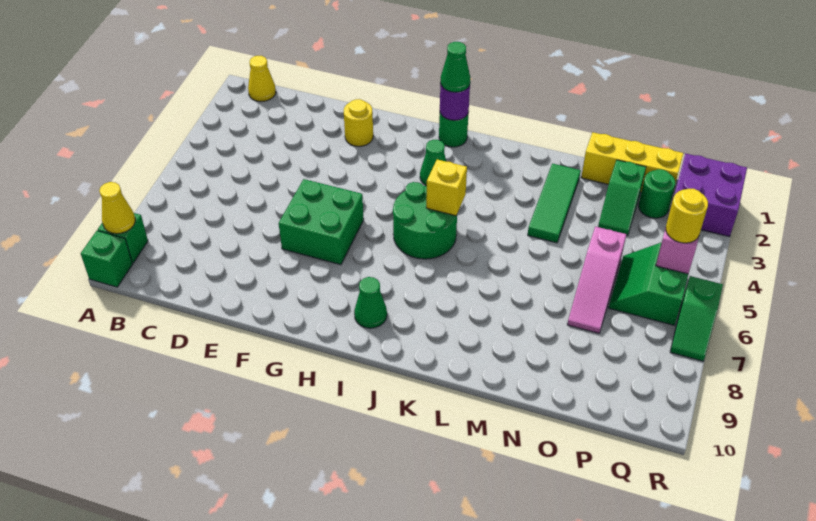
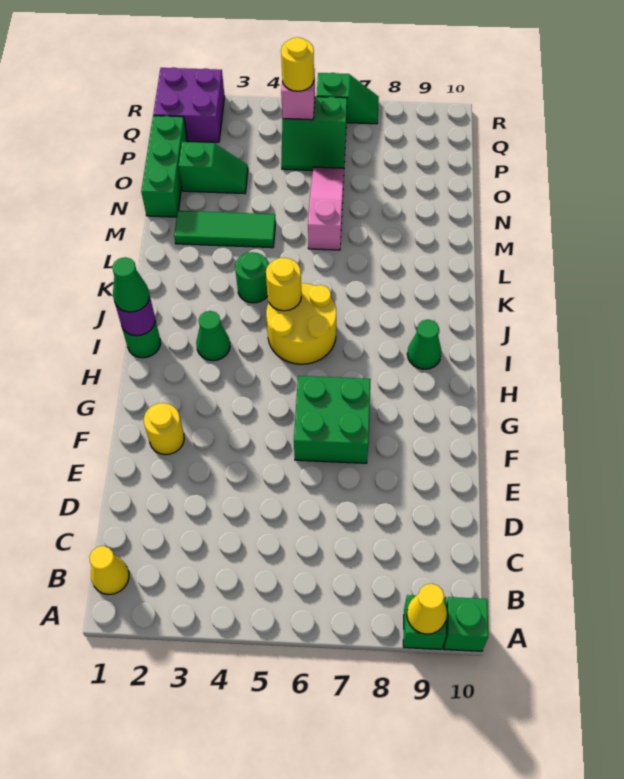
green 2x2 round brick [393,182,457,259] -> yellow 2x2 round brick [266,283,336,364]
yellow 1x1 brick [426,160,467,216] -> yellow 1x1 round brick [266,258,301,311]
yellow 1x3 brick [581,132,683,192] -> green 1x3 brick [141,116,188,217]
pink 1x3 slope [567,227,626,333] -> pink 1x3 slope turned to [308,167,344,250]
green 1x1 round brick [639,169,675,218] -> green 1x1 round brick moved to [235,252,268,303]

